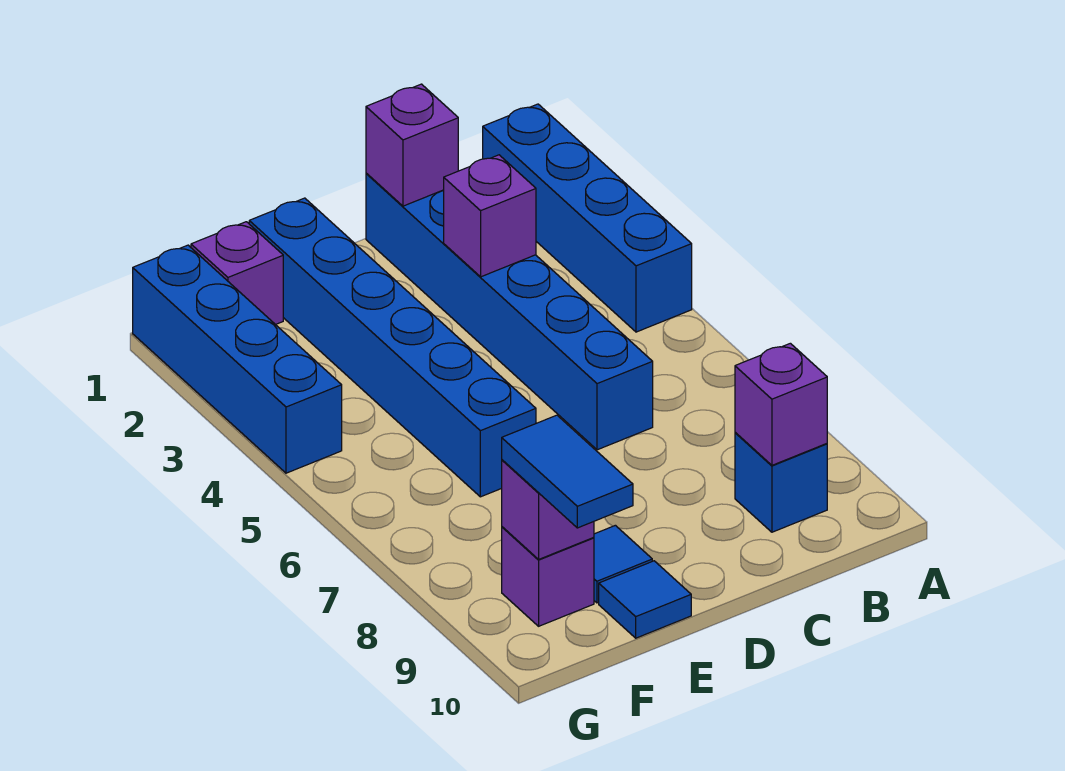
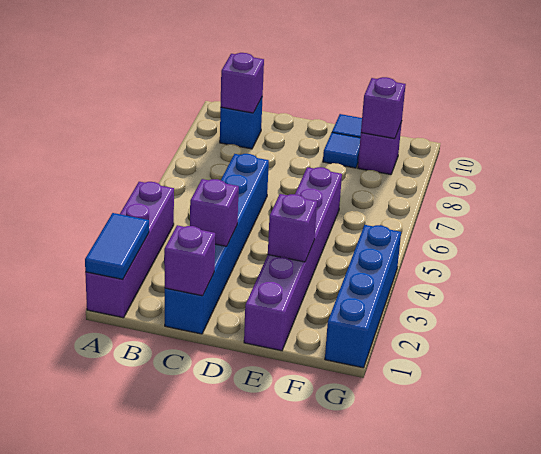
blue 1x4 brick [483,104,692,332] -> purple 1x4 brick [85,182,174,318]
blue 1x6 brick [249,198,536,497] -> purple 1x6 brick [244,167,342,351]
purple 1x1 brick [191,222,283,325] -> purple 1x1 brick moved to [268,194,317,262]
blue 1x2 tile [502,415,633,528] -> blue 1x2 tile moved to [85,213,149,279]

